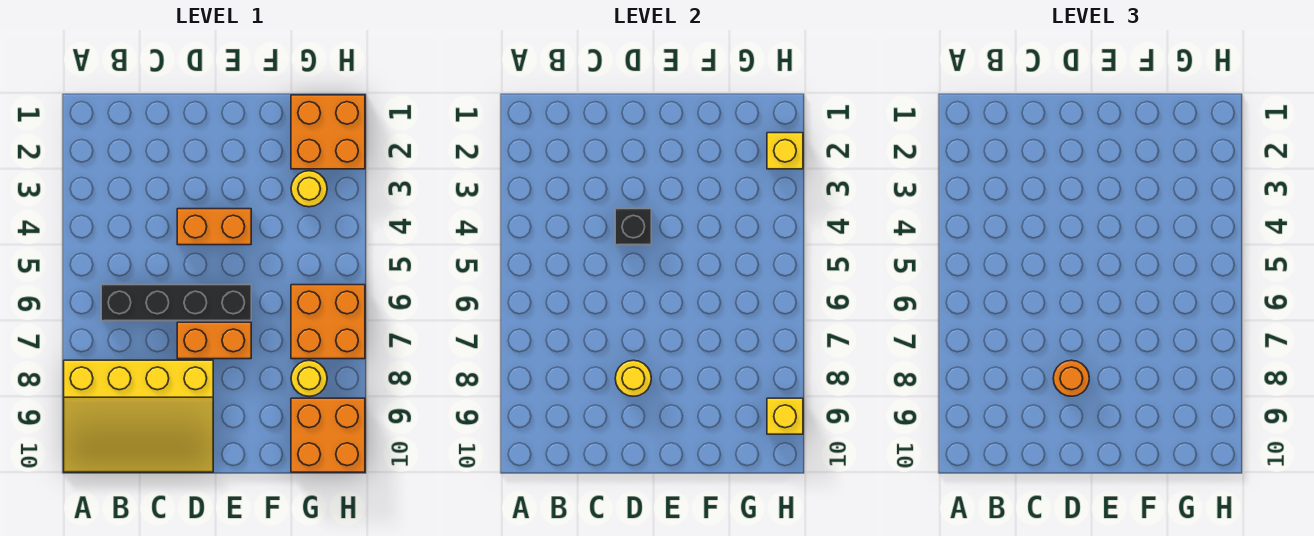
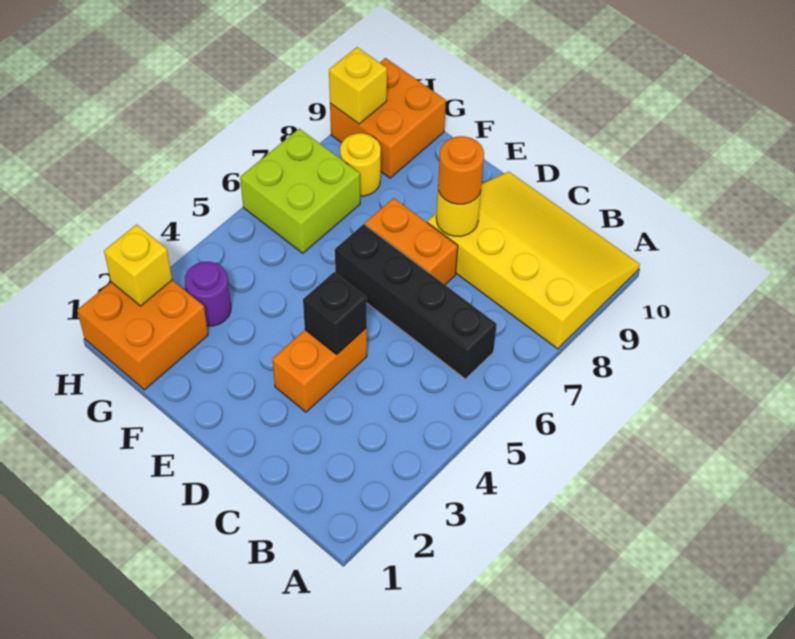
orange 1x2 brick [177,209,251,245] -> orange 1x2 brick turned to [272,328,367,412]
yellow 1x1 round brick [291,171,327,207] -> purple 1x1 round brick [185,262,231,326]
orange 2x2 brick [291,285,365,359] -> lime 2x2 brick [240,129,360,253]

